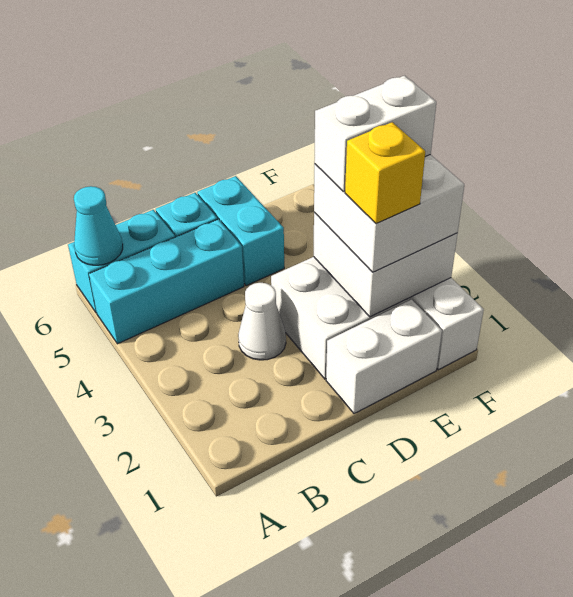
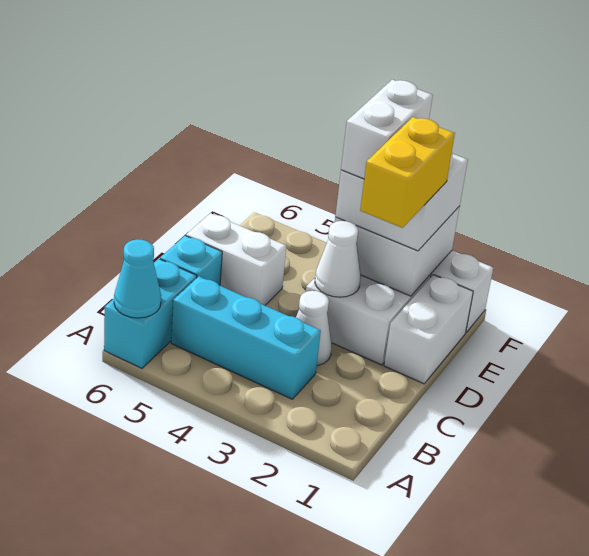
cyan 1x3 brick [89,219,244,344] -> cyan 1x3 brick turned to [171,276,321,399]
none -> white 1x1 cone [315,221,361,297]
cyan 1x2 brick [197,176,284,286] -> white 1x2 brick [186,213,286,305]
yellow 1x1 brick [345,122,425,224] -> yellow 1x2 brick [360,117,455,228]

